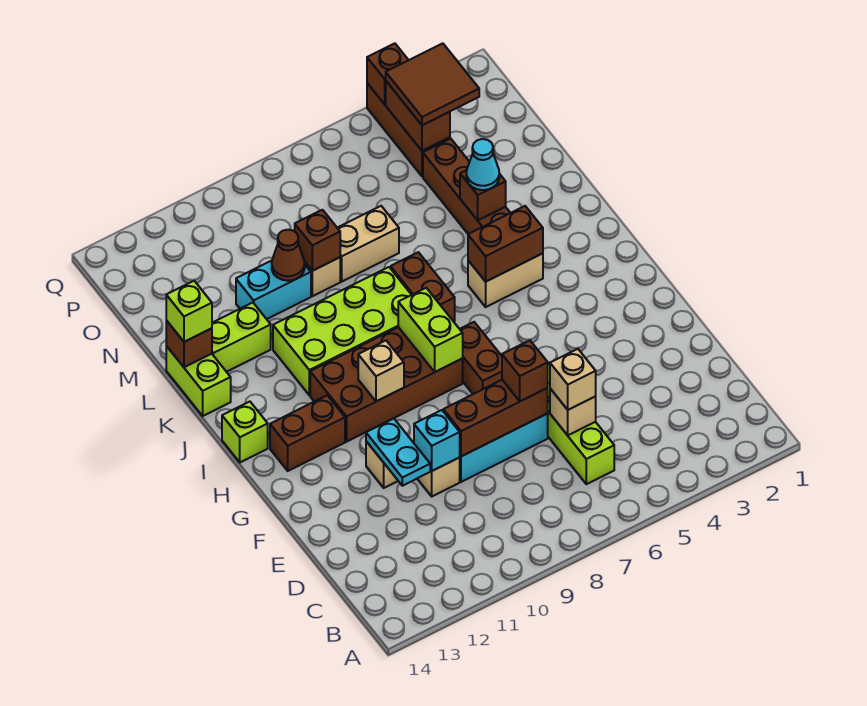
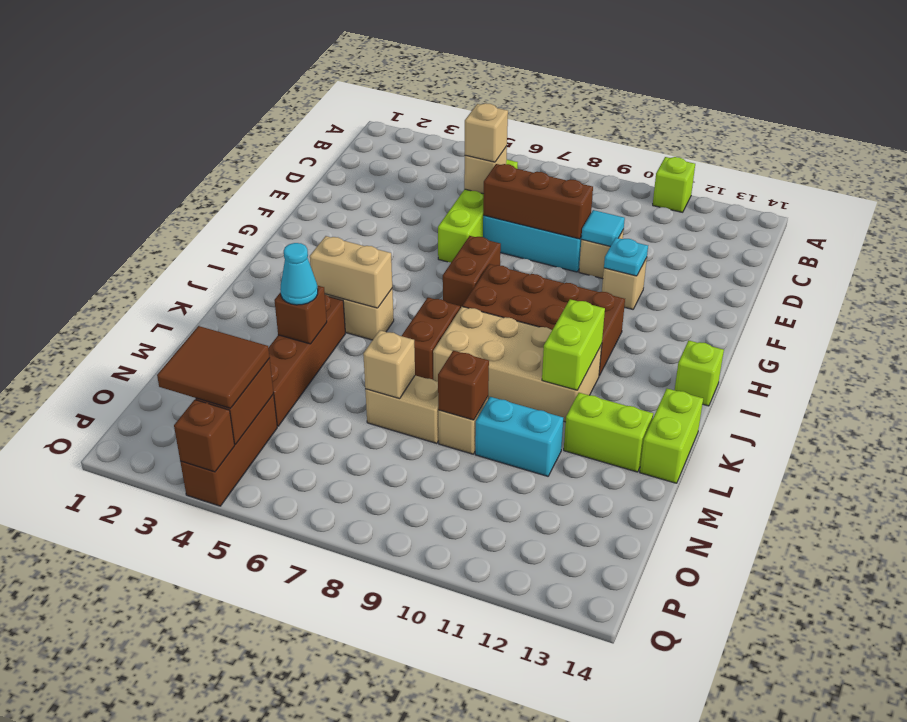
brown 1x1 brick [502,340,548,401] -> none
cyan 1x1 brick [414,410,460,471] -> cyan 1x1 tile [581,210,625,246]
cyan 1x2 plate [366,418,430,486] -> cyan 1x1 plate [604,238,648,276]
lime 1x2 brick [398,288,463,372] -> lime 1x2 brick moved to [542,299,605,390]
tan 1x1 brick [358,341,404,401] -> tan 1x1 brick moved to [363,330,415,399]
brown 1x2 brick [270,395,345,471] -> none
brown 1x2 brick [468,206,543,282] -> tan 1x2 brick [310,236,392,308]
lime 2x4 brick [273,267,411,395] -> tan 2x4 brick [433,307,602,422]
brown 1x1 brick [166,320,212,367] -> none
lime 1x1 brick [166,281,212,342] -> lime 1x1 brick moved to [653,157,695,212]
brown 1x1 cone [272,230,305,281] -> none

